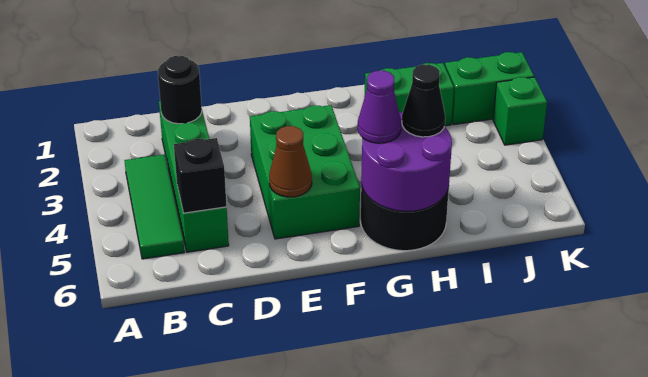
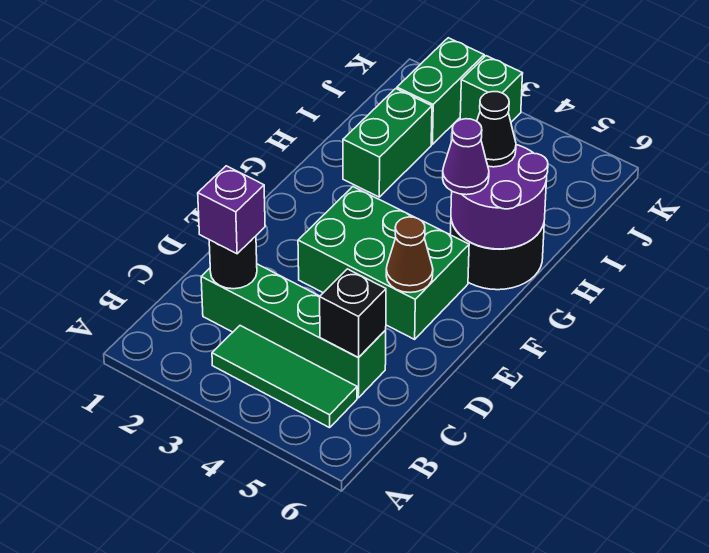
none -> purple 1x1 brick [198,166,265,254]

